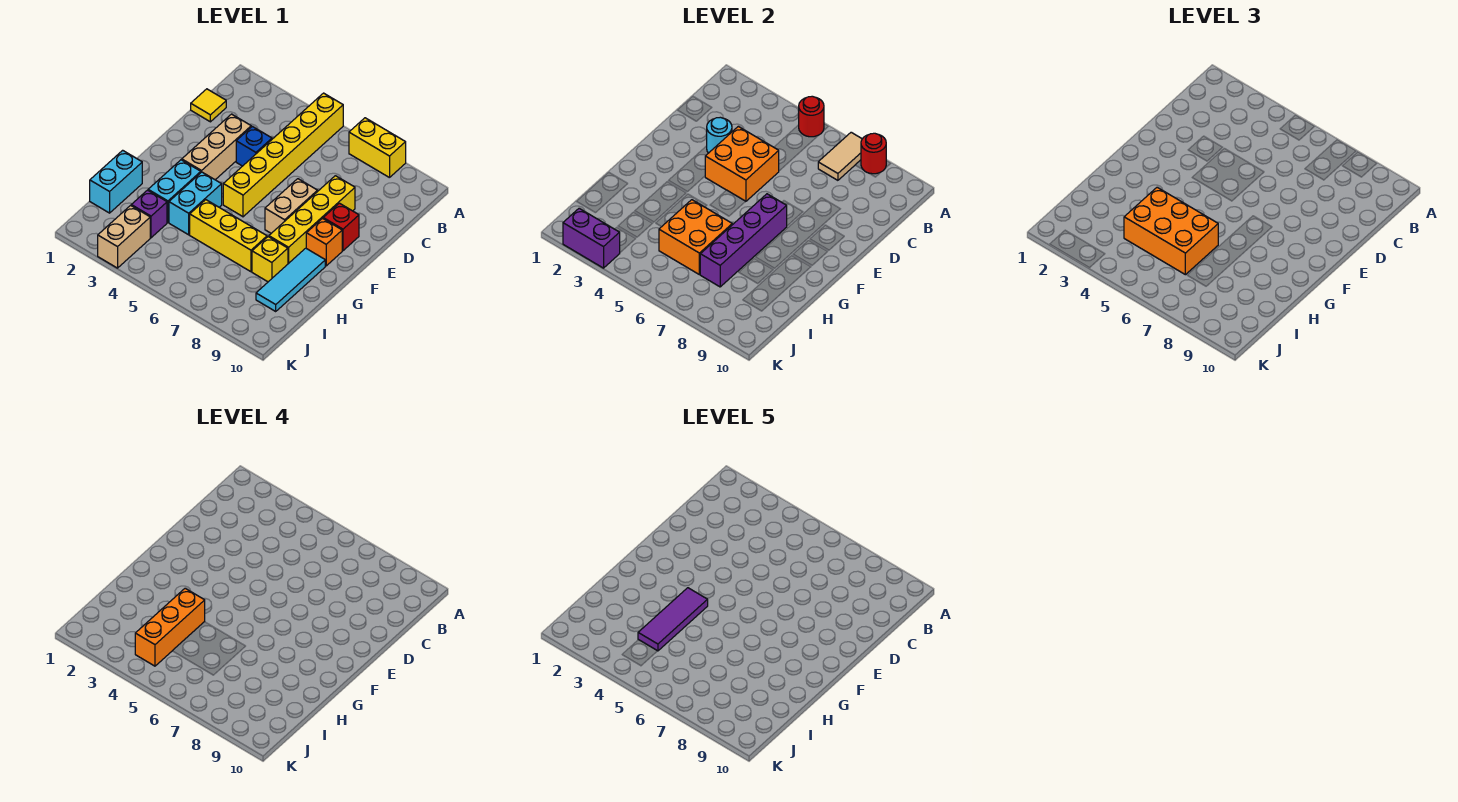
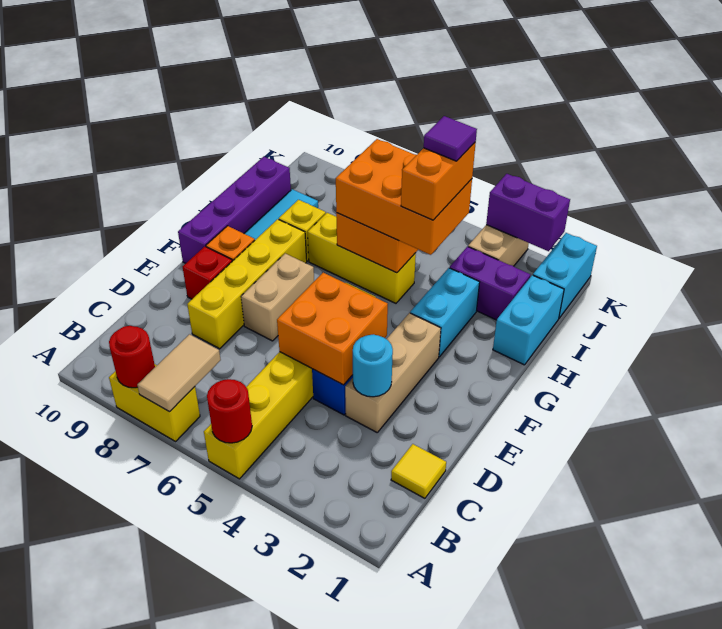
purple 1x4 brick [700,194,787,287] -> purple 1x4 brick moved to [178,157,291,263]
cyan 1x2 brick [169,172,222,235] -> cyan 1x2 brick moved to [533,233,597,318]
purple 1x3 tile [638,588,708,651] -> purple 1x1 tile [424,116,477,161]
orange 1x3 brick [135,588,205,666] -> orange 1x2 brick [401,142,476,220]
purple 1x1 brick [131,190,167,238] -> purple 1x2 brick [450,247,530,320]

